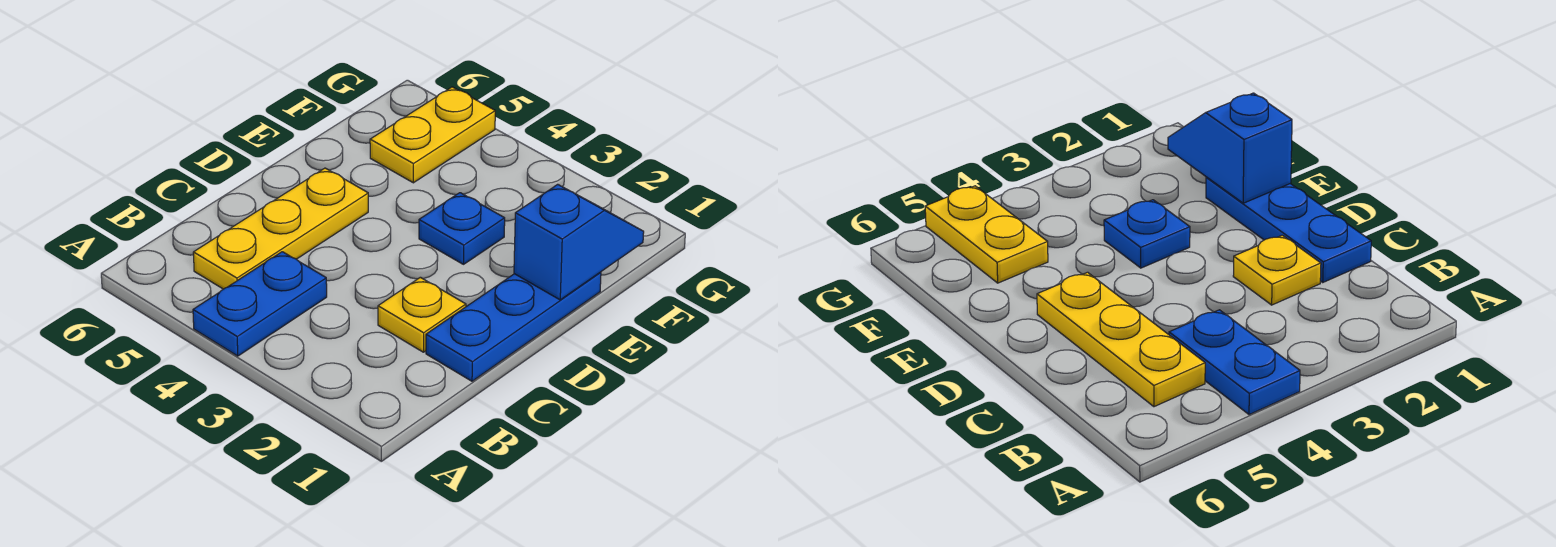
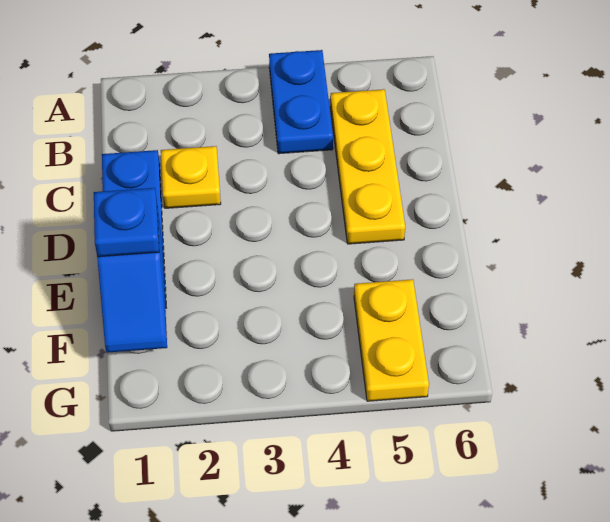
blue 1x1 plate [419,193,505,264] -> blue 1x1 plate moved to [94,188,159,257]

